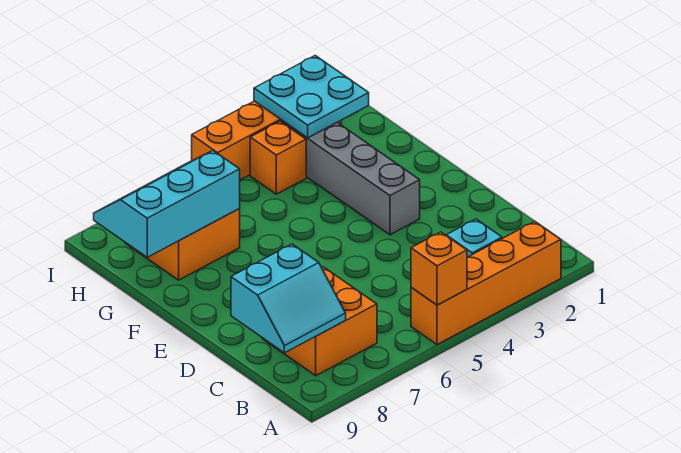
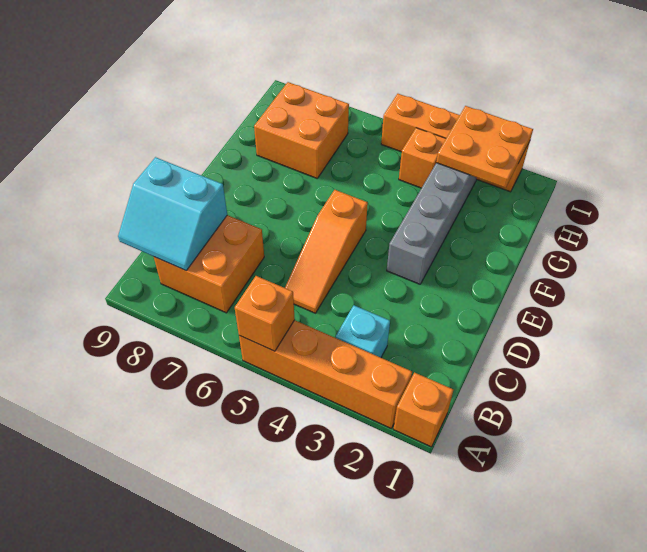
none -> orange 1x1 brick [393,373,453,447]
none -> orange 1x3 slope [285,190,368,313]
cyan 2x3 slope [94,151,240,257] -> none
cyan 2x2 plate [254,56,369,138] -> orange 2x2 plate [436,106,533,188]

